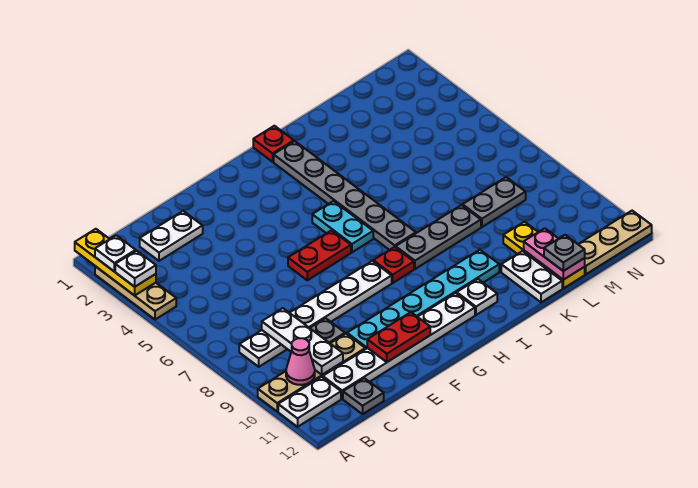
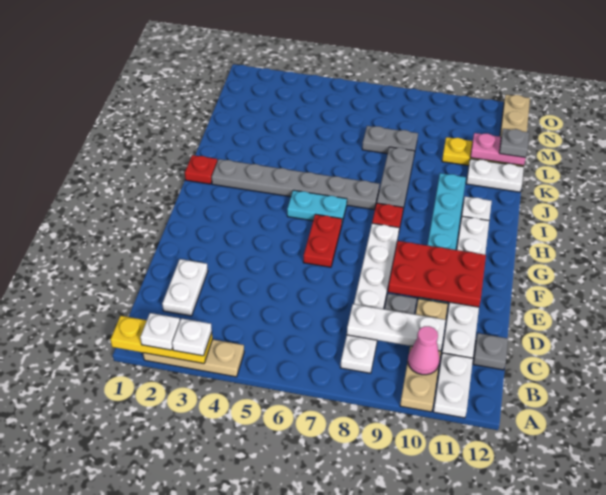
red 1x2 plate [367,312,430,362] -> red 2x3 plate [388,241,486,307]
grey 1x2 plate [463,177,526,227] -> grey 1x2 plate turned to [362,126,418,154]

